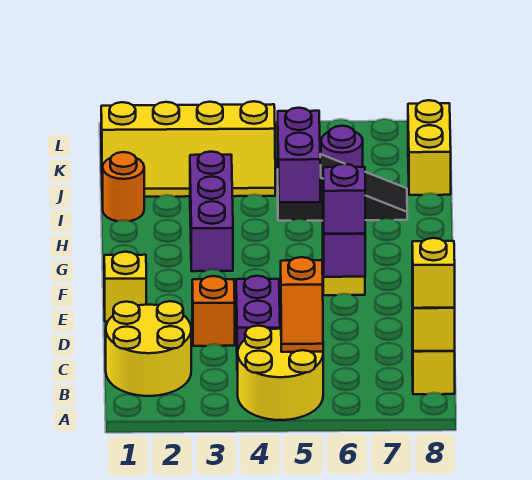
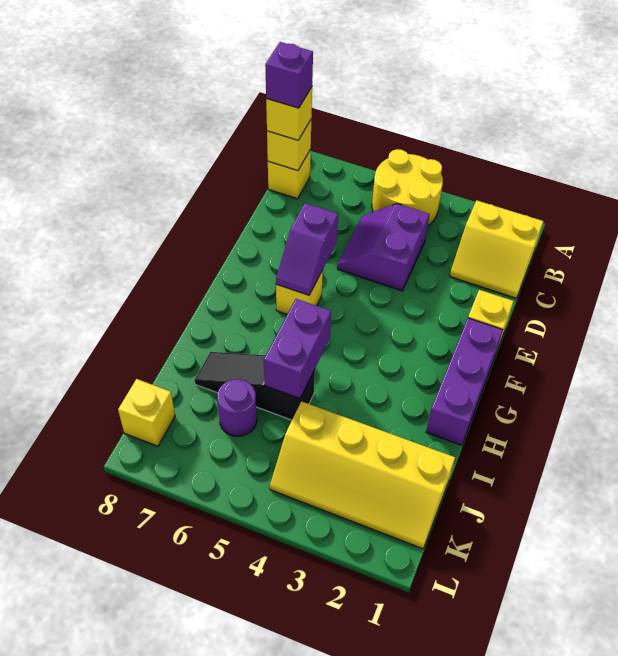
yellow 2x2 round brick [106,301,191,396] -> yellow 2x2 slope [450,200,543,298]
orange 1x2 slope [281,257,323,352] -> none
orange 1x1 brick [192,276,235,346] -> none
purple 1x1 brick [323,164,365,234] -> purple 1x1 brick moved to [265,42,313,108]
purple 1x3 brick [190,152,233,271] -> purple 1x3 brick moved to [426,318,503,445]
orange 1x1 round brick [103,152,144,221] -> none
yellow 2x4 slope [101,101,275,197] -> yellow 2x4 slope turned to [270,401,455,549]
yellow 1x2 brick [408,100,451,195] -> yellow 1x1 brick [118,379,175,446]

